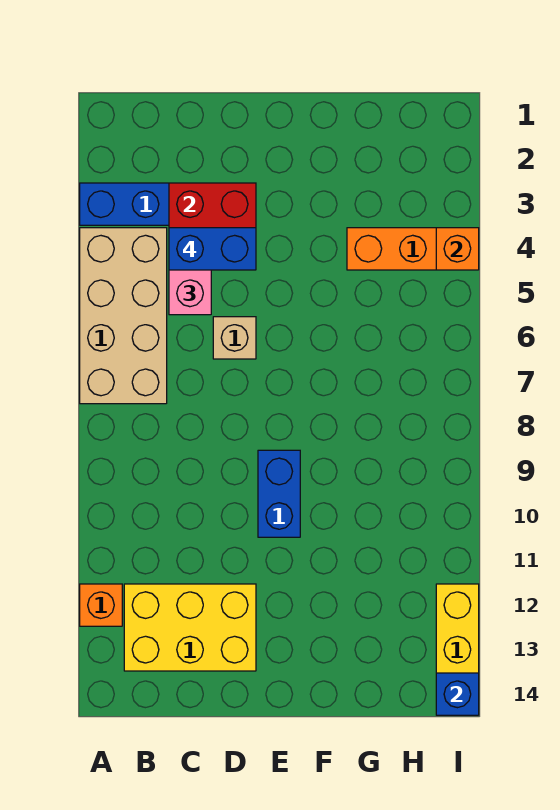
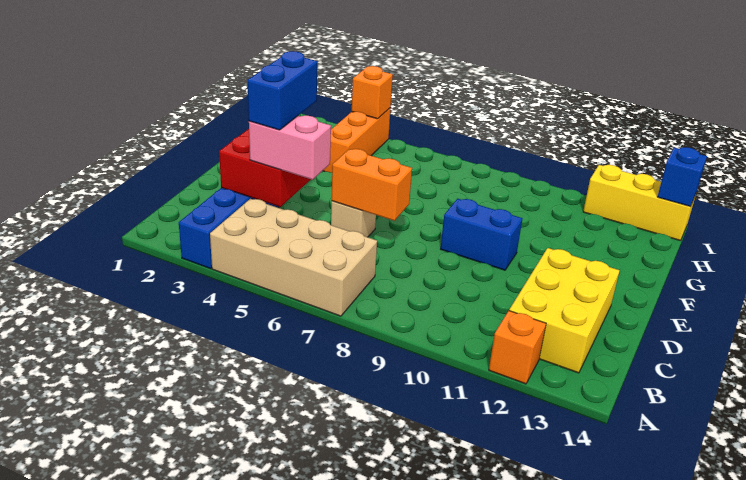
none -> orange 1x2 brick [332,149,412,221]

